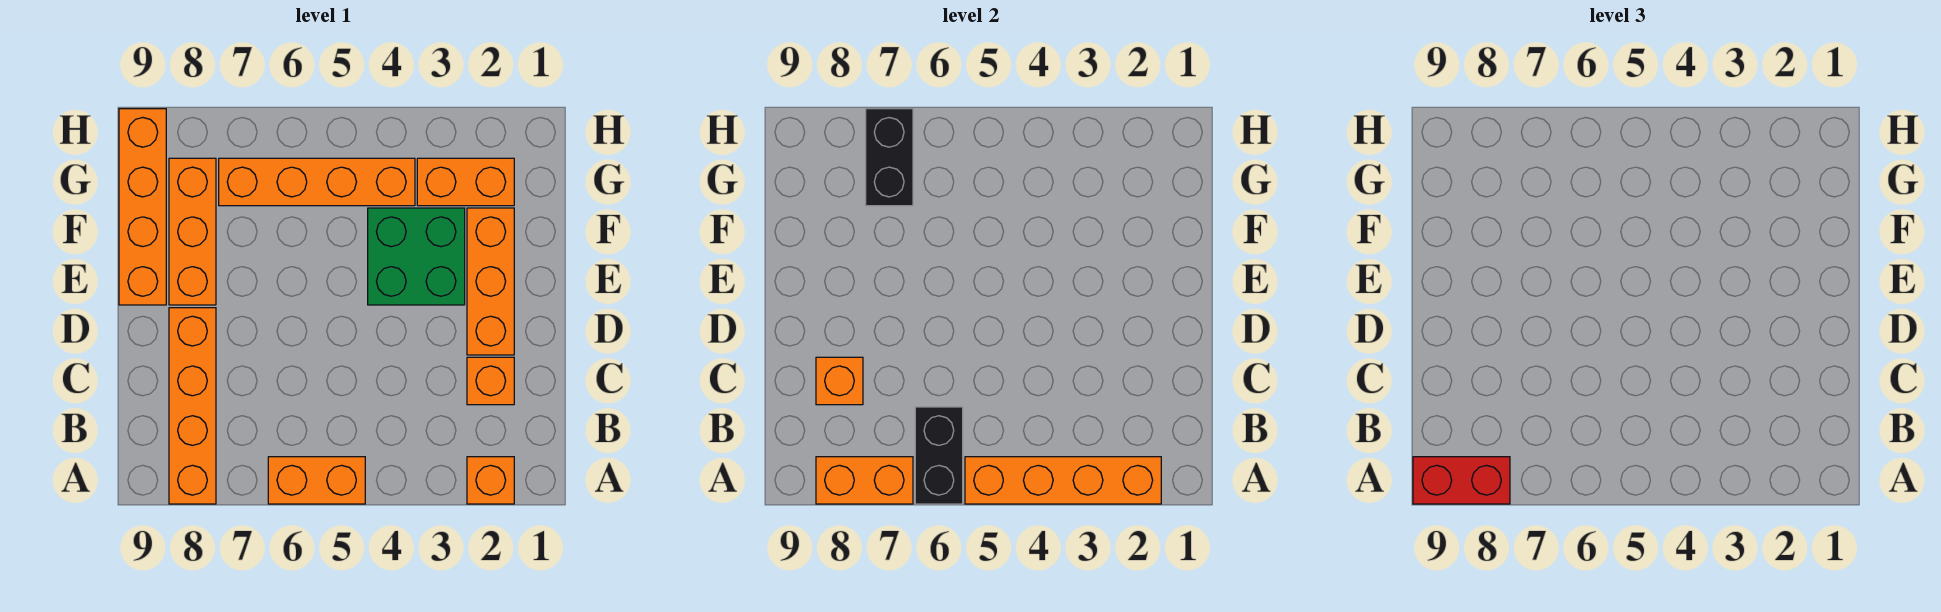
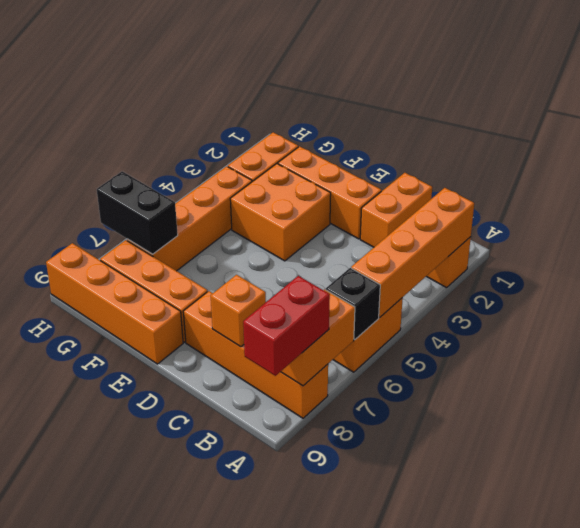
black 1x2 brick [915,407,963,504] -> black 1x1 brick [326,268,380,340]
orange 1x1 brick [467,357,514,405] -> orange 1x2 brick [360,173,432,247]
green 2x2 brick [368,208,465,305] -> orange 2x2 brick [230,164,331,261]

